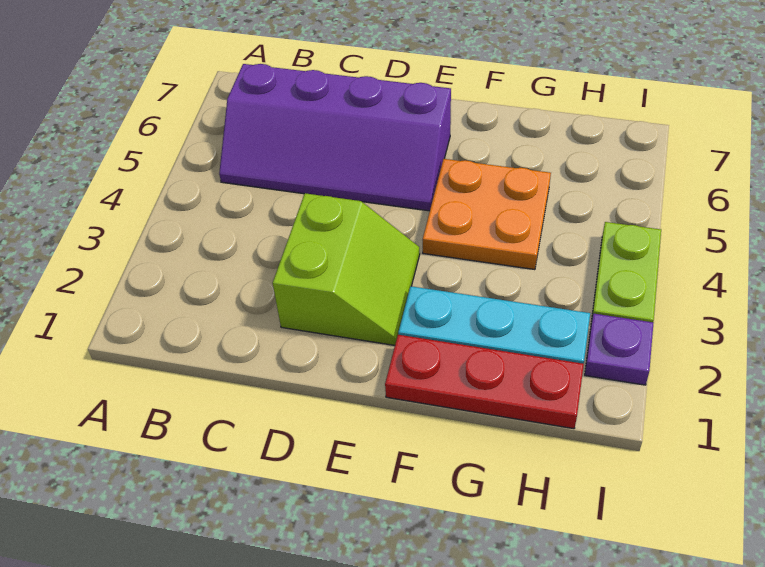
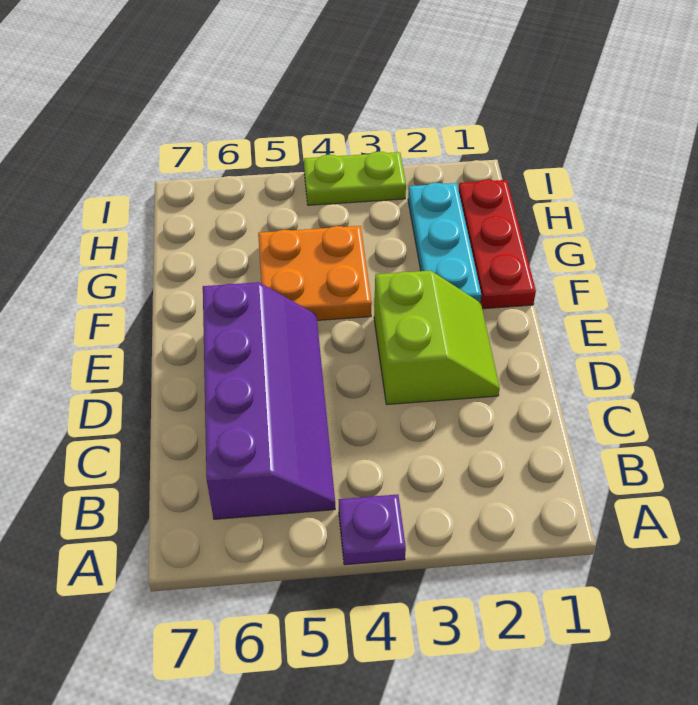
lime 2x2 slope [273,193,420,345] -> lime 2x2 slope turned to [374,270,500,405]
purple 1x1 plate [585,314,654,385] -> purple 1x1 plate moved to [339,494,406,565]

